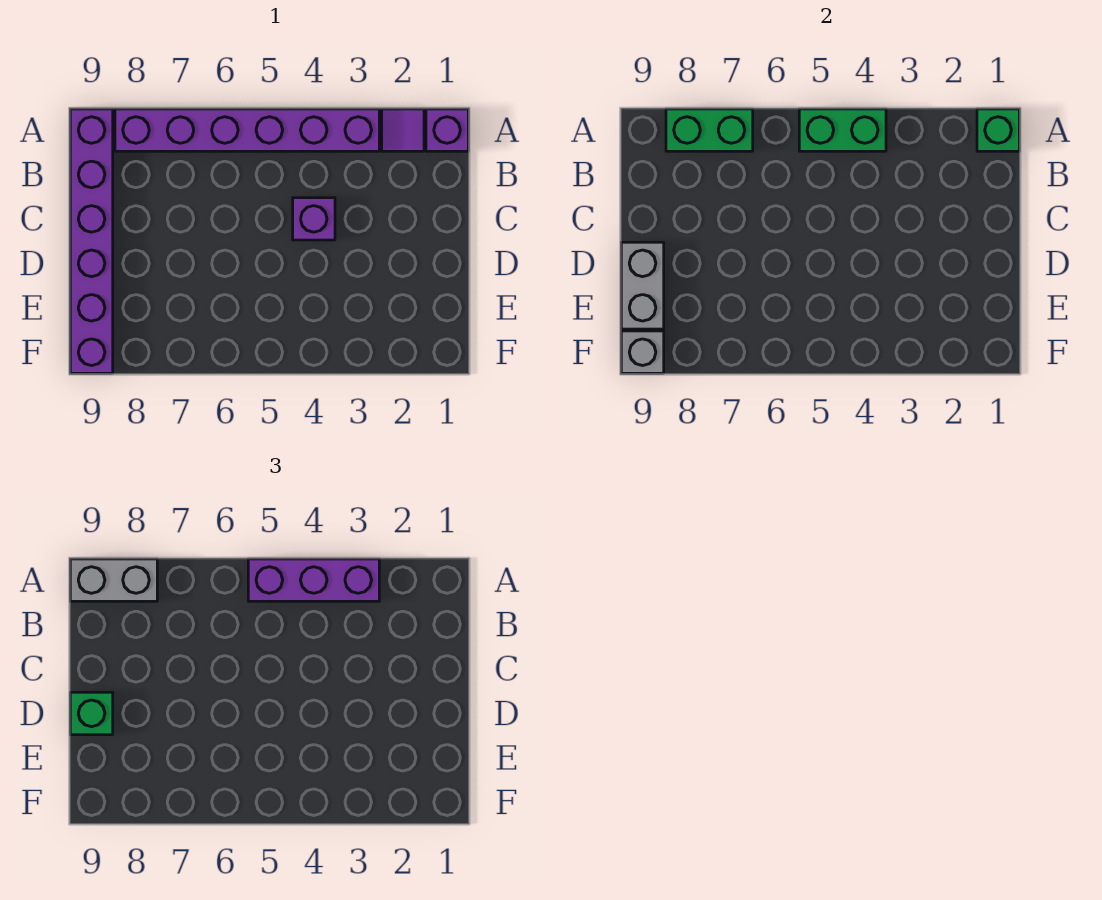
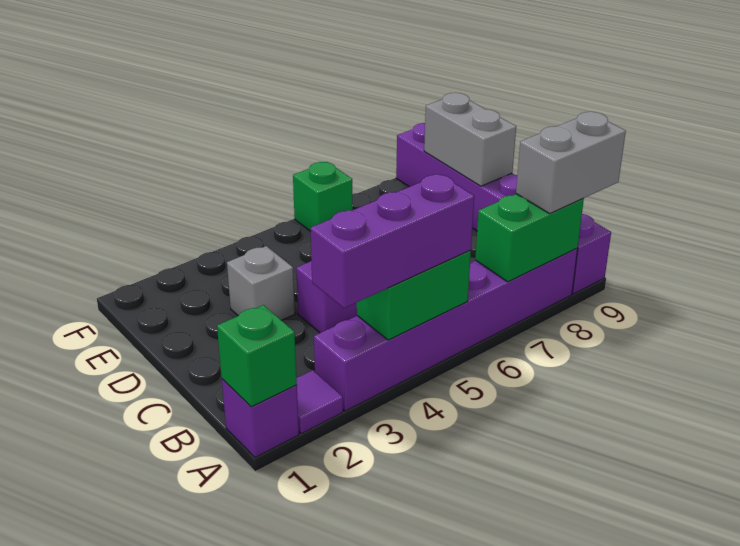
green 1x1 brick [70,692,113,735] -> green 1x1 brick moved to [293,162,353,231]
grey 1x1 brick [621,331,664,373] -> grey 1x1 brick moved to [227,246,295,320]

